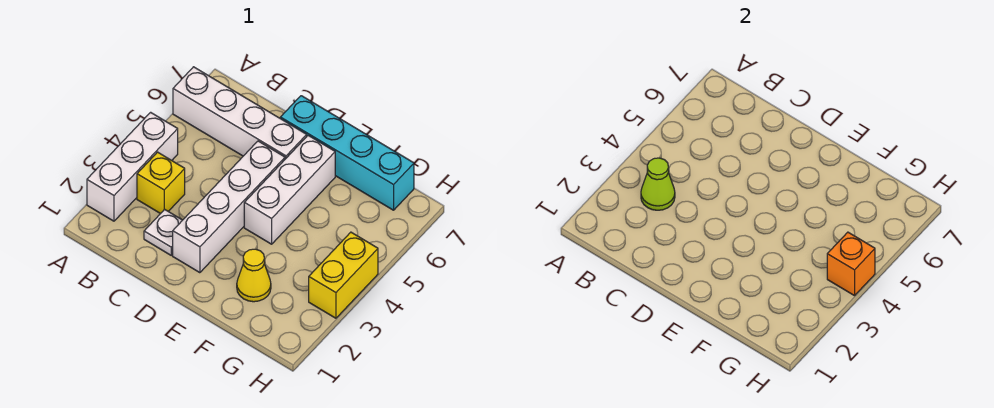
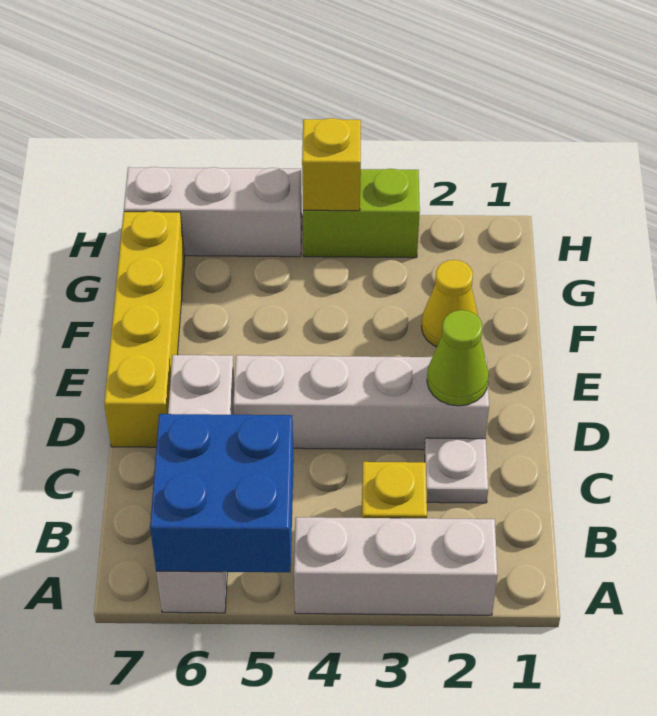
none -> blue 2x2 brick [150,414,294,572]
lime 1x1 cone [641,158,675,210] -> lime 1x1 cone moved to [427,310,489,406]
cyan 1x4 brick [280,96,414,210] -> yellow 1x4 brick [104,211,185,447]
white 1x3 brick [244,136,335,244] -> white 1x3 brick moved to [124,167,302,257]
yellow 1x2 brick [309,232,378,318] -> lime 1x2 brick [303,169,420,258]
orange 1x1 brick [827,232,875,296] -> yellow 1x1 brick [302,118,361,211]

